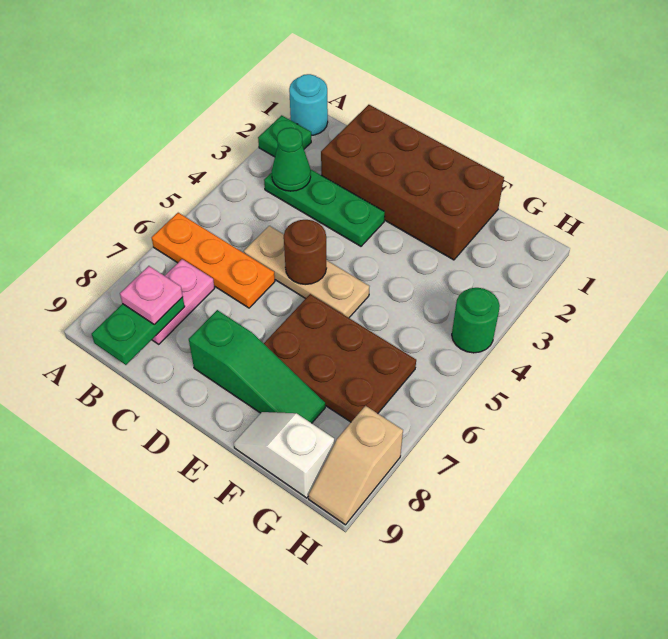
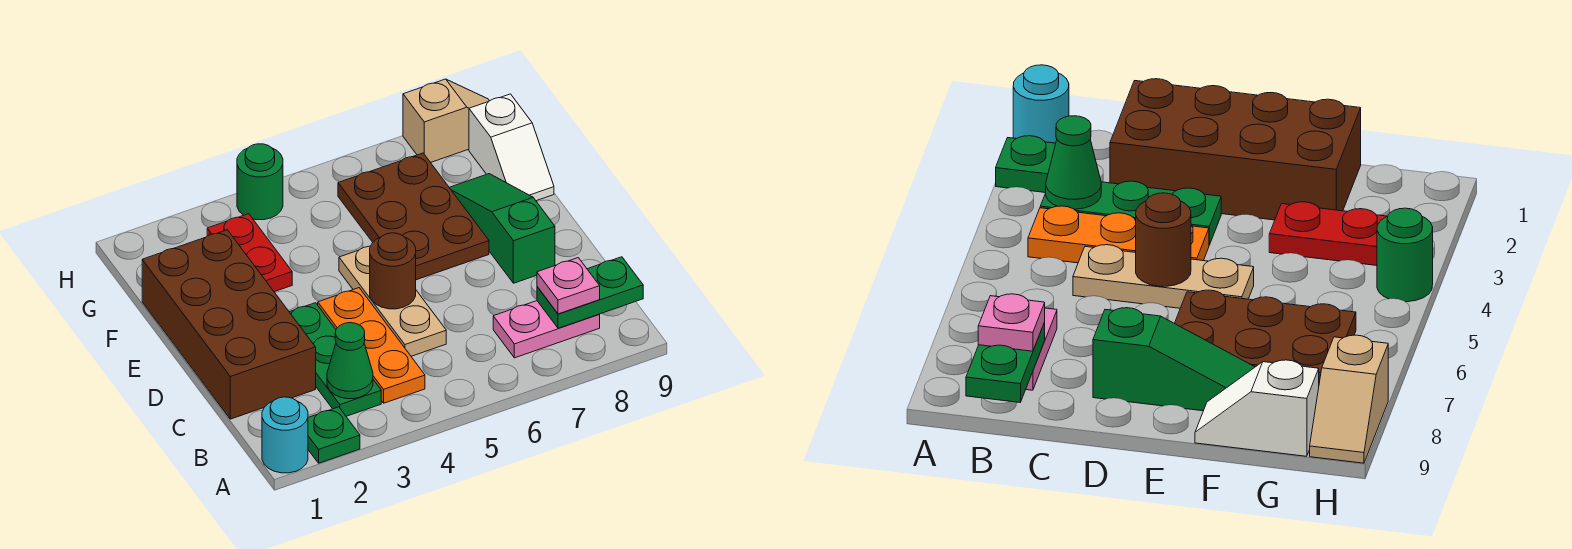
orange 1x3 plate [152,213,275,308] -> orange 1x3 plate moved to [318,288,425,403]
none -> red 1x2 plate [207,214,292,292]

